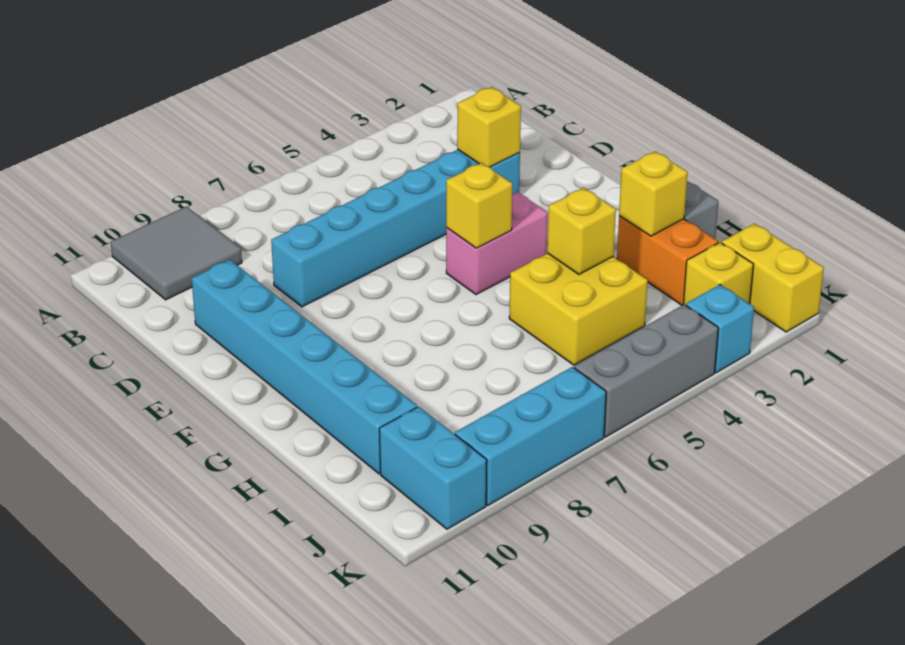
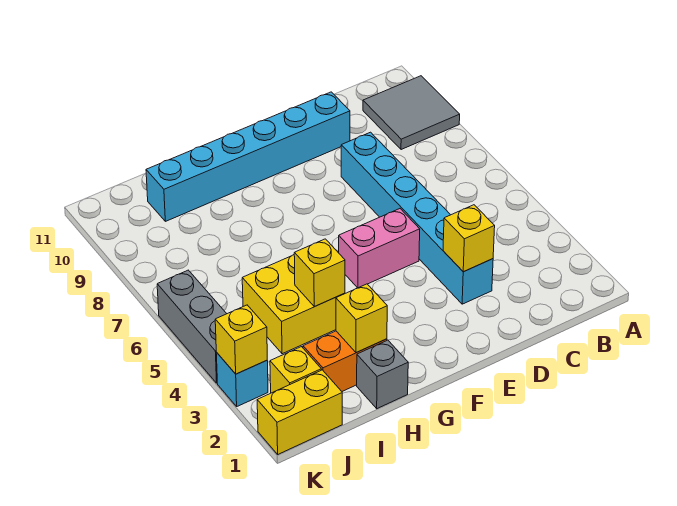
pink 1x2 brick [446,192,548,295] -> pink 1x2 brick turned to [339,209,420,288]
yellow 1x1 brick [446,163,512,248] -> yellow 1x1 brick moved to [215,305,267,374]
cyan 1x2 brick [379,407,487,529] -> none
cyan 1x3 brick [455,367,606,505] -> none

